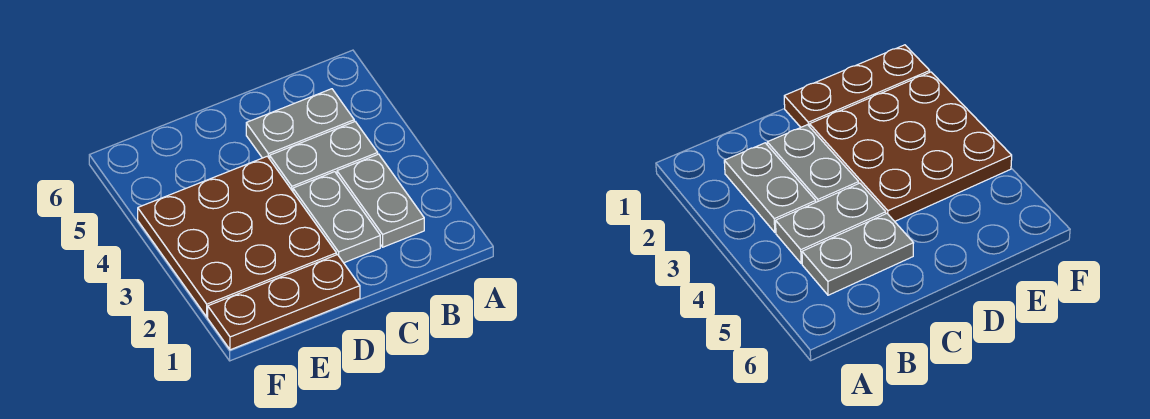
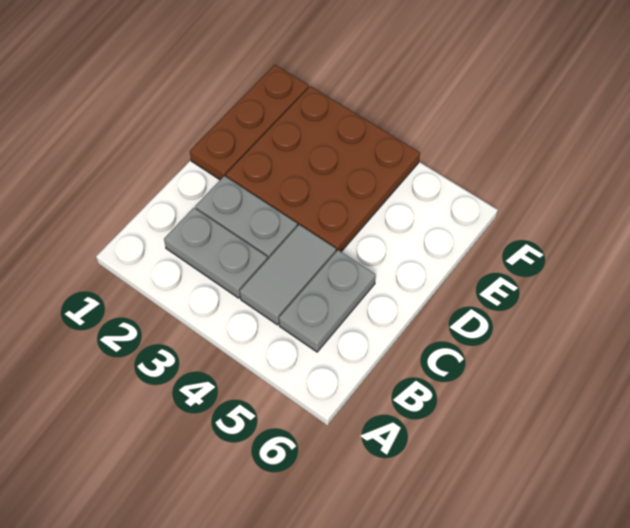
grey 1x2 plate [270,122,378,191] -> grey 1x2 tile [240,225,336,325]

